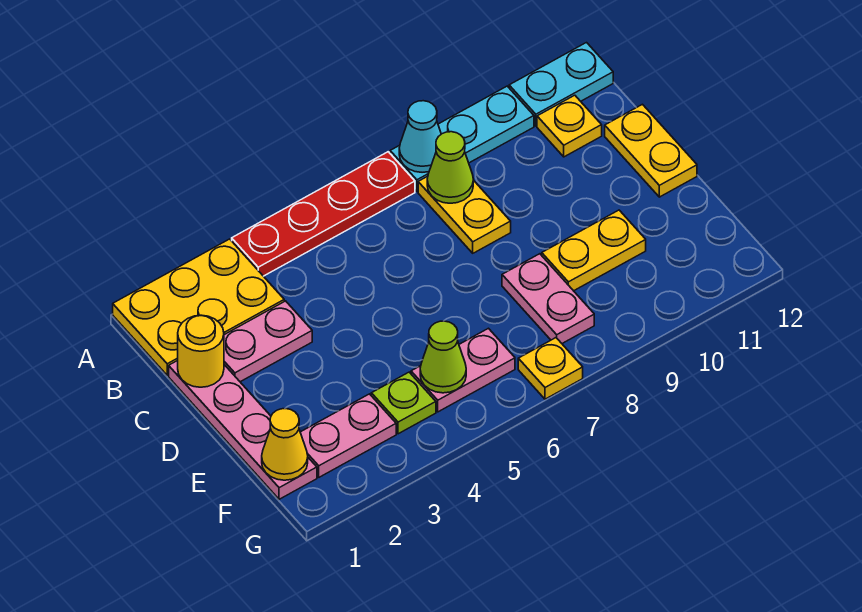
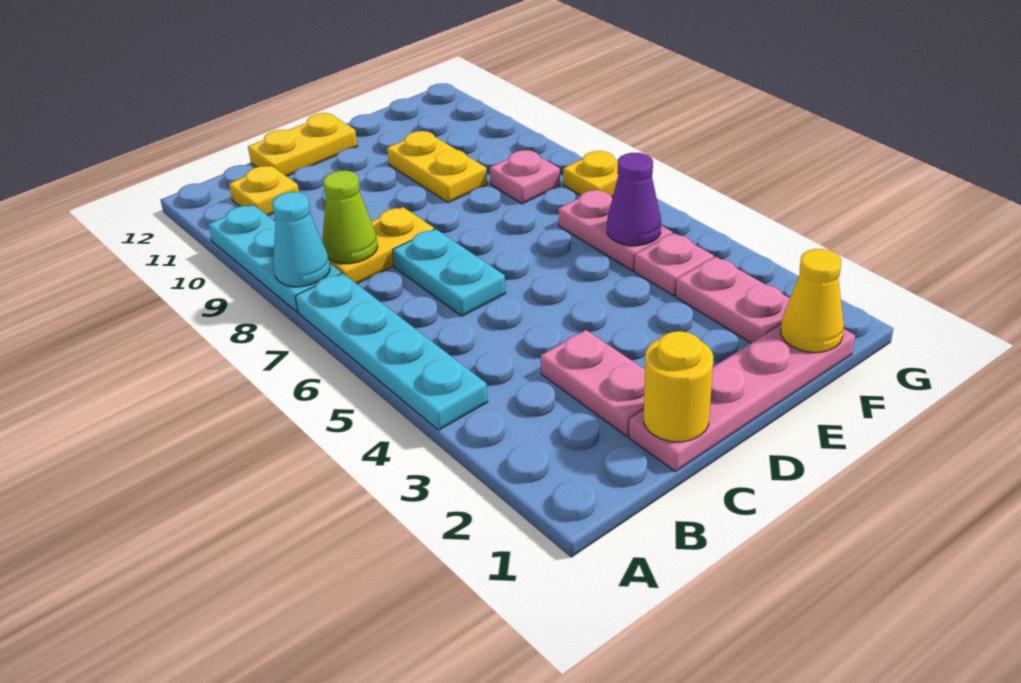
yellow 2x3 plate [113,239,284,375] -> none
red 1x4 plate [232,152,415,276] -> cyan 1x4 plate [296,273,488,430]
cyan 1x2 plate [509,43,613,126] -> cyan 1x2 plate moved to [392,229,506,316]
pink 1x2 plate [502,254,594,343] -> pink 1x1 plate [490,150,560,204]
lime 1x1 plate [371,372,436,434] -> pink 1x1 plate [635,233,714,296]
lime 1x1 cone [420,321,466,393] -> purple 1x1 cone [607,153,661,246]

